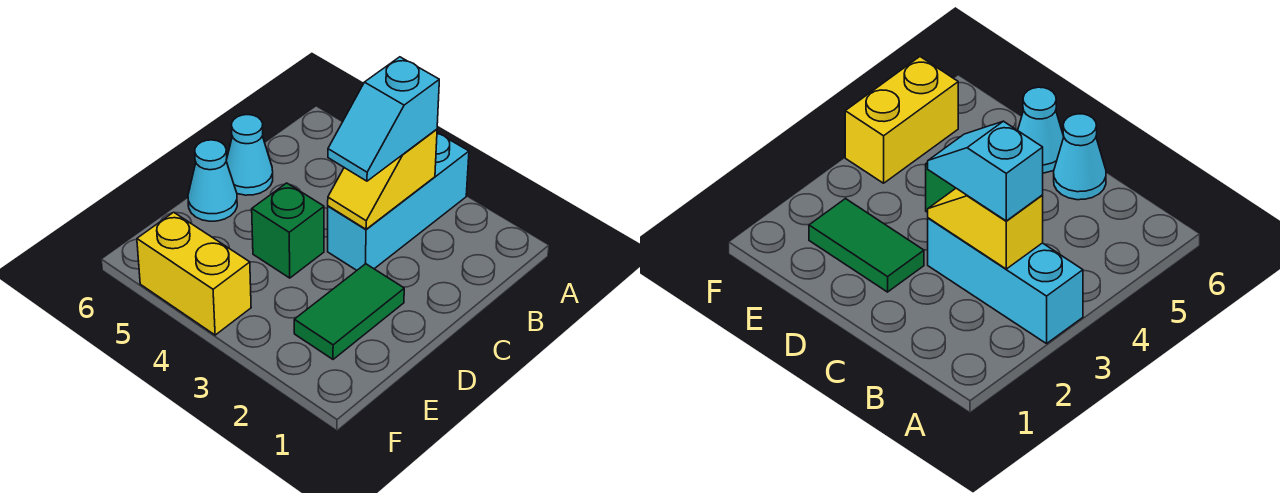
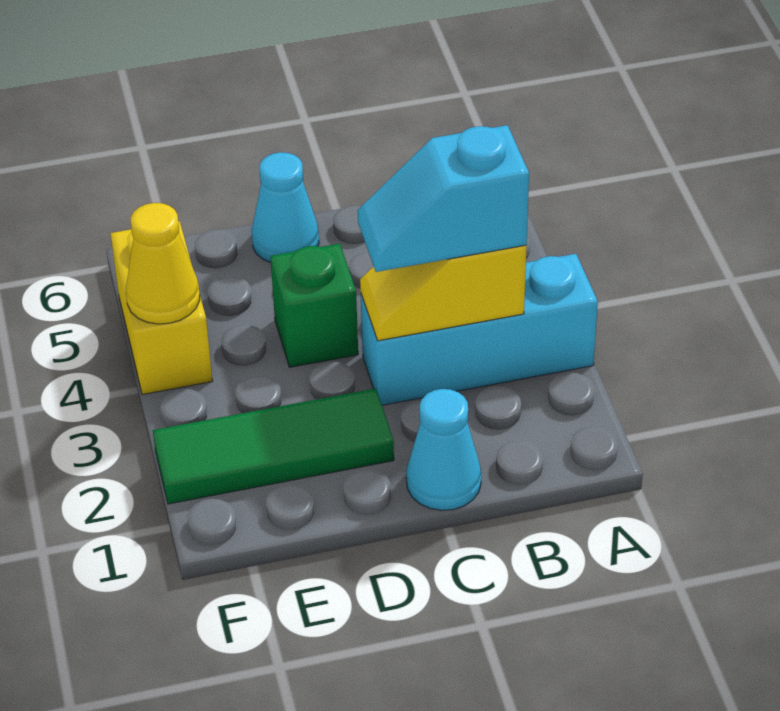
cyan 1x1 cone [226,115,273,195] -> cyan 1x1 cone moved to [406,389,481,510]
green 1x2 tile [294,264,404,359] -> green 1x3 tile [153,389,394,504]
none -> yellow 1x1 cone [126,203,200,324]

